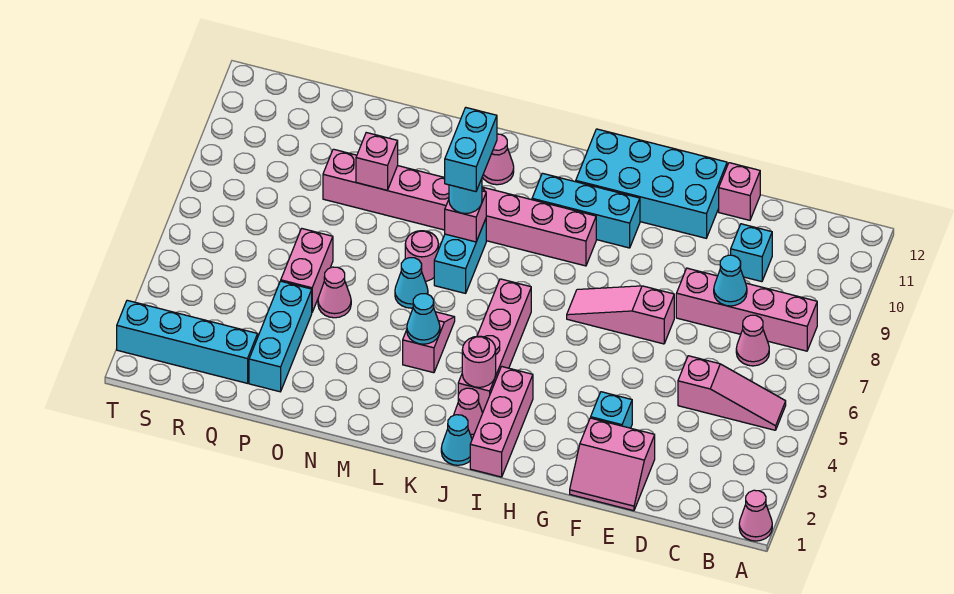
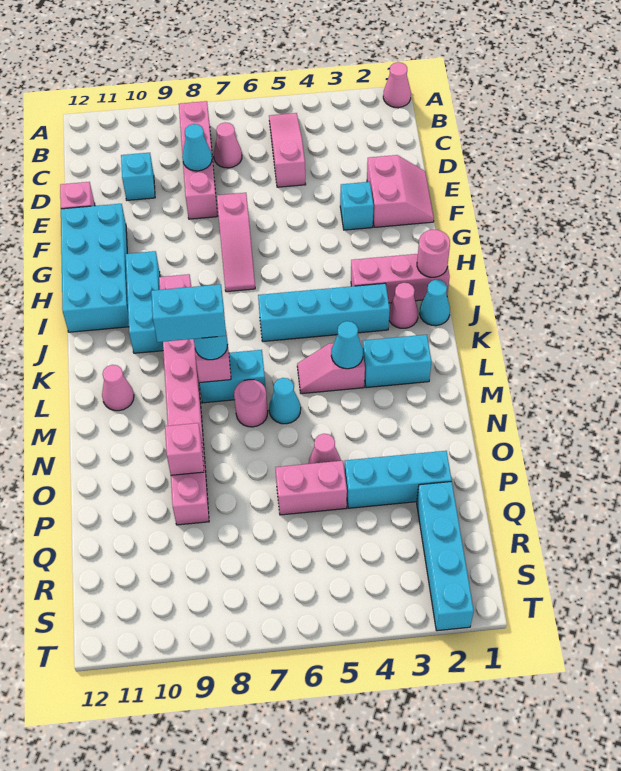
pink 1x4 brick [458,279,531,413] -> cyan 1x4 brick [258,283,390,341]
pink 1x1 round brick [462,336,496,387] -> pink 1x1 round brick moved to [417,230,450,277]
none -> cyan 1x2 brick [363,335,431,388]

